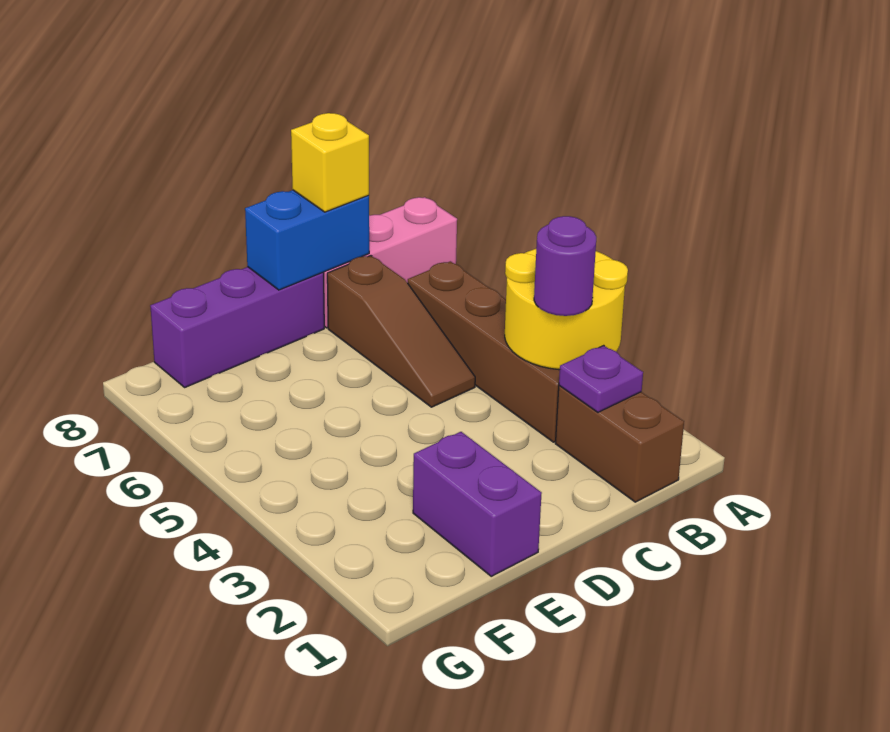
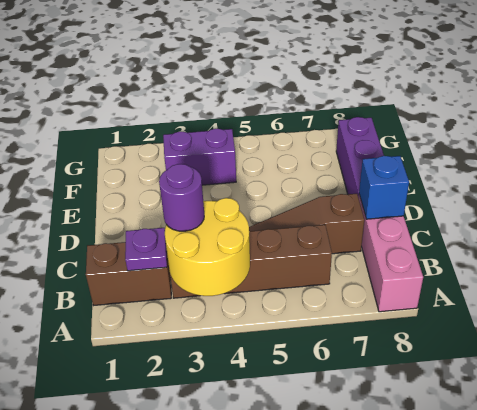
blue 1x2 brick [245,190,369,290] -> blue 1x1 brick [359,156,409,219]
yellow 1x1 brick [291,113,369,212] -> none
purple 1x2 brick [413,432,542,576] -> purple 1x2 brick moved to [163,129,236,185]

